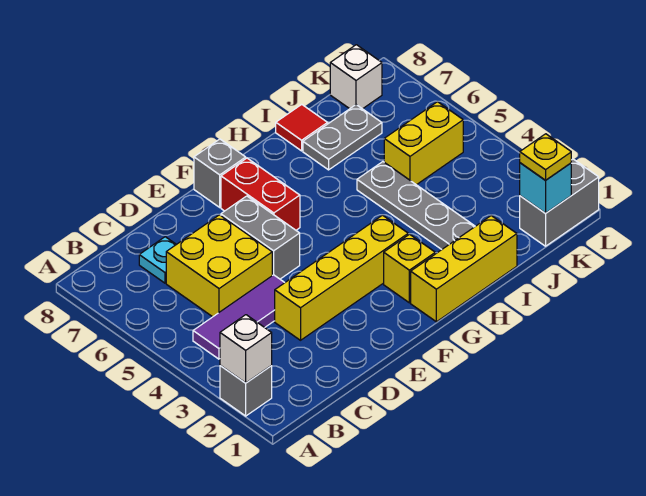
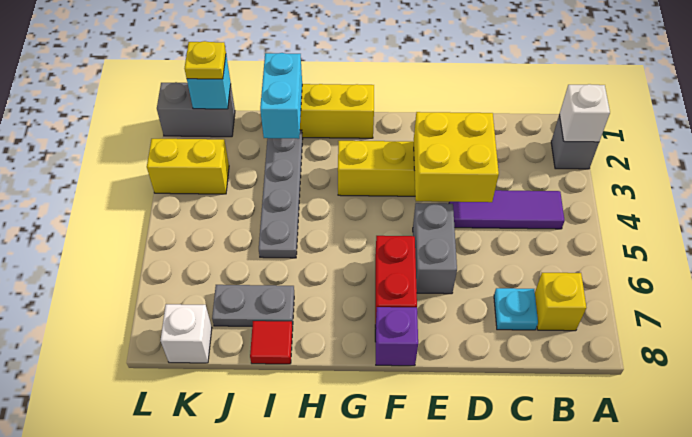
yellow 2x2 brick [166,215,272,317] -> yellow 2x2 brick moved to [414,112,499,202]
grey 1x1 brick [194,139,246,207] -> purple 1x1 brick [375,307,418,366]
yellow 1x1 brick [384,234,435,303] -> yellow 1x1 brick moved to [535,273,586,331]
none -> cyan 1x2 brick [260,53,302,139]
yellow 1x2 brick [384,102,463,185] -> yellow 1x2 brick moved to [147,139,229,194]

